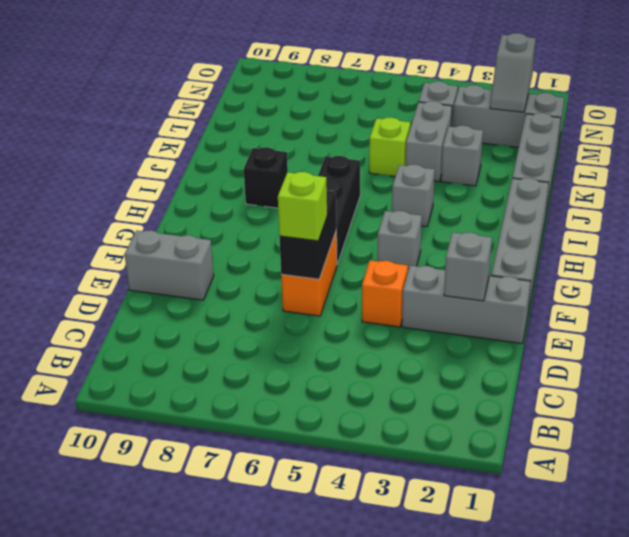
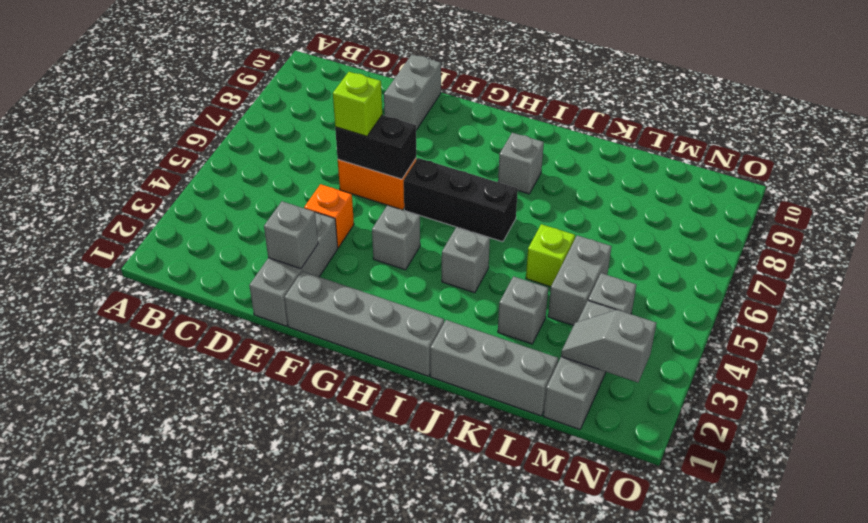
black 1x1 brick [244,147,288,208] -> grey 1x1 brick [498,133,544,194]
grey 1x2 brick [405,101,452,182] -> grey 1x2 brick turned to [548,235,612,325]

